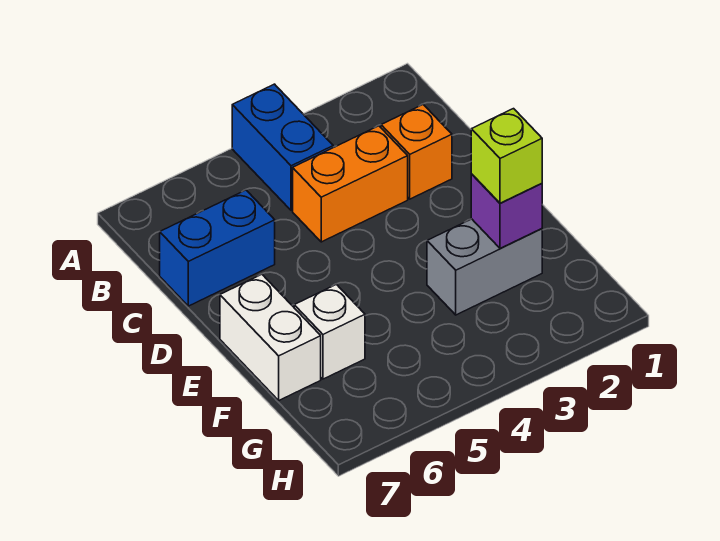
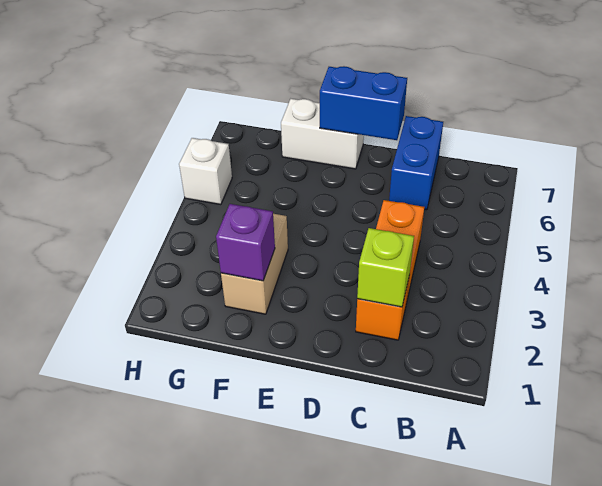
blue 1x2 brick [232,84,333,210] -> blue 1x2 brick moved to [320,66,407,140]
grey 1x2 brick [427,219,542,315] -> tan 1x2 brick [221,214,288,314]
lime 1x1 brick [471,109,542,203] -> lime 1x1 brick moved to [357,228,414,307]
white 1x1 brick [294,284,365,379] -> white 1x1 brick moved to [179,138,232,205]

